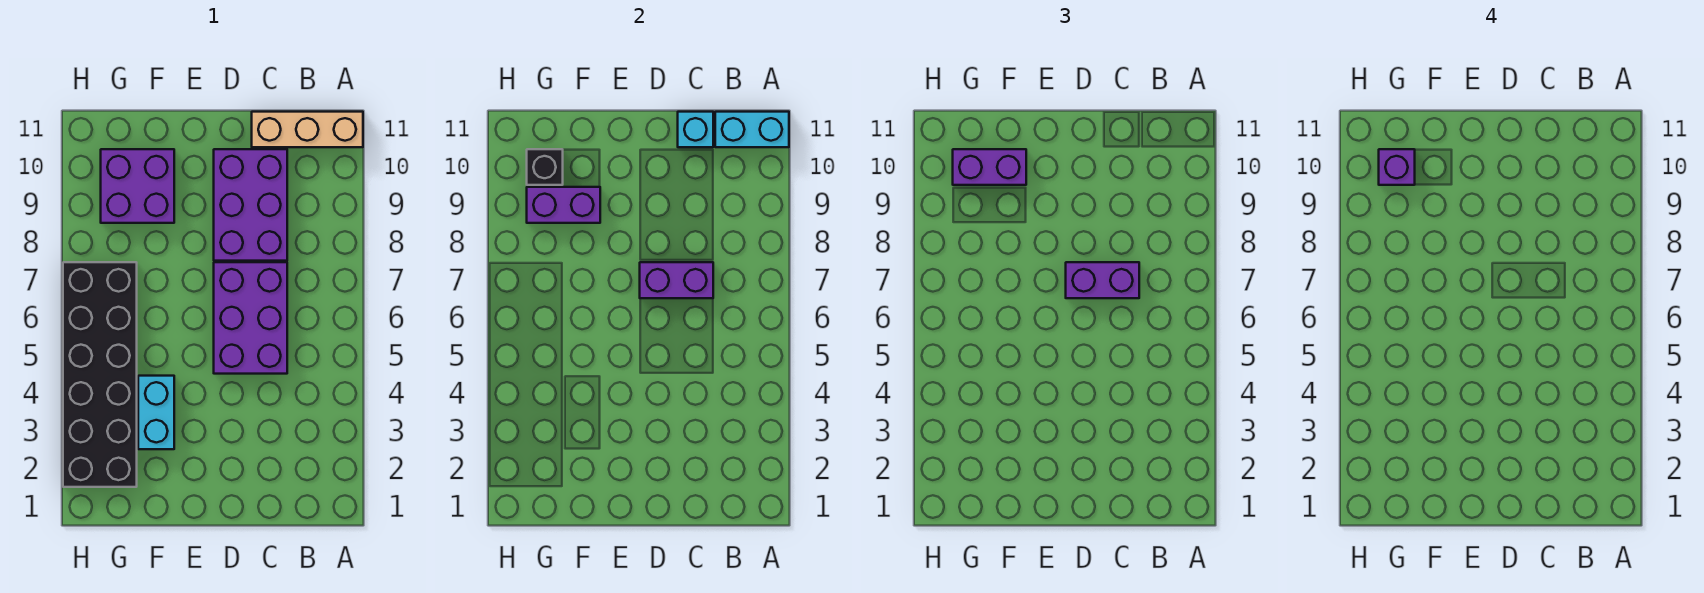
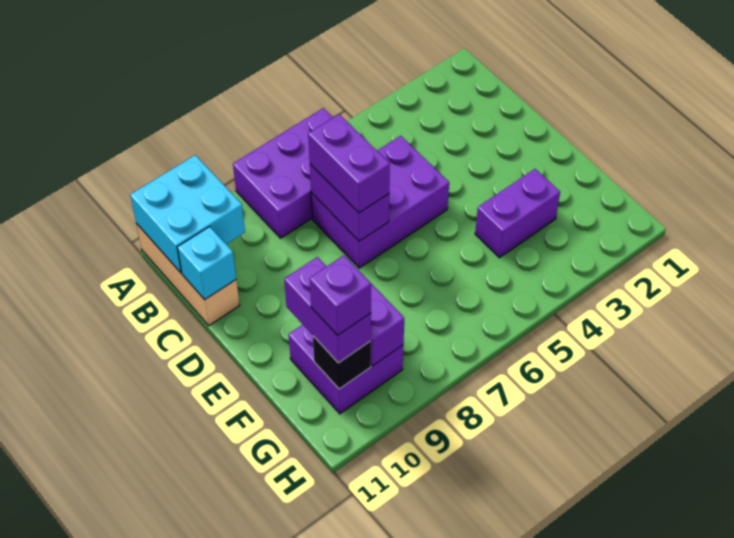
cyan 1x2 brick [715,112,789,147] -> cyan 2x2 brick [130,155,245,273]
purple 2x3 brick [214,149,287,261] -> purple 2x3 brick moved to [233,108,333,238]
cyan 1x2 brick [138,376,174,449] -> purple 1x2 brick [475,169,560,258]
black 2x6 brick [63,262,137,487] -> none

